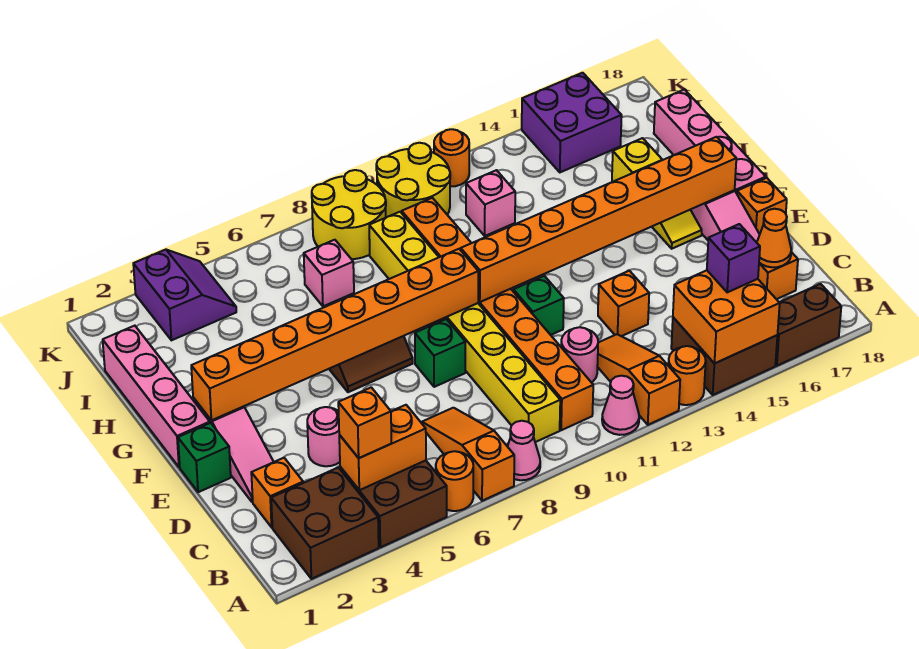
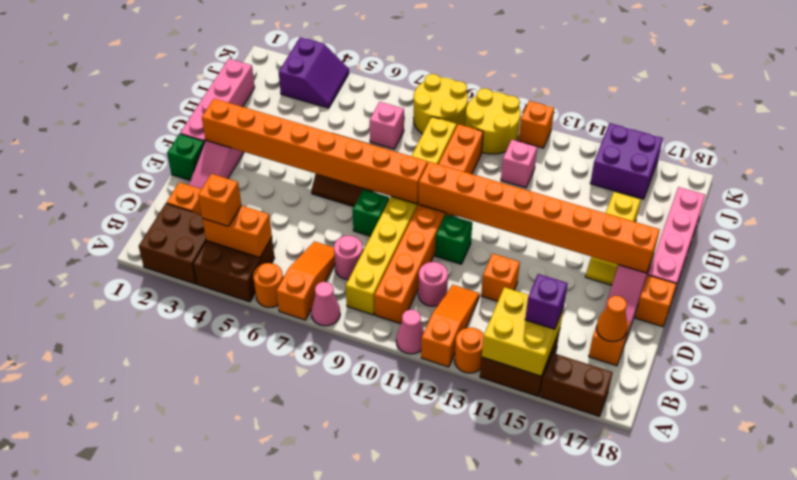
orange 2x2 brick [673,270,780,364] -> yellow 2x2 brick [482,287,564,376]
pink 1x1 round brick [307,407,340,466] -> pink 1x1 round brick moved to [334,236,363,280]
orange 1x1 round brick [434,129,469,186] -> orange 1x1 brick [519,101,554,148]

